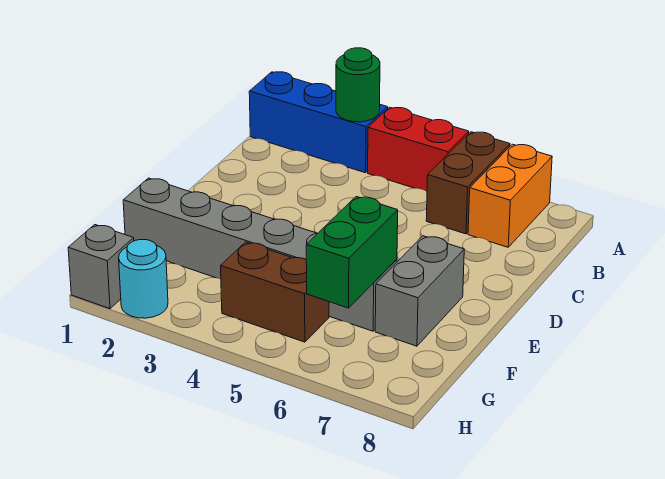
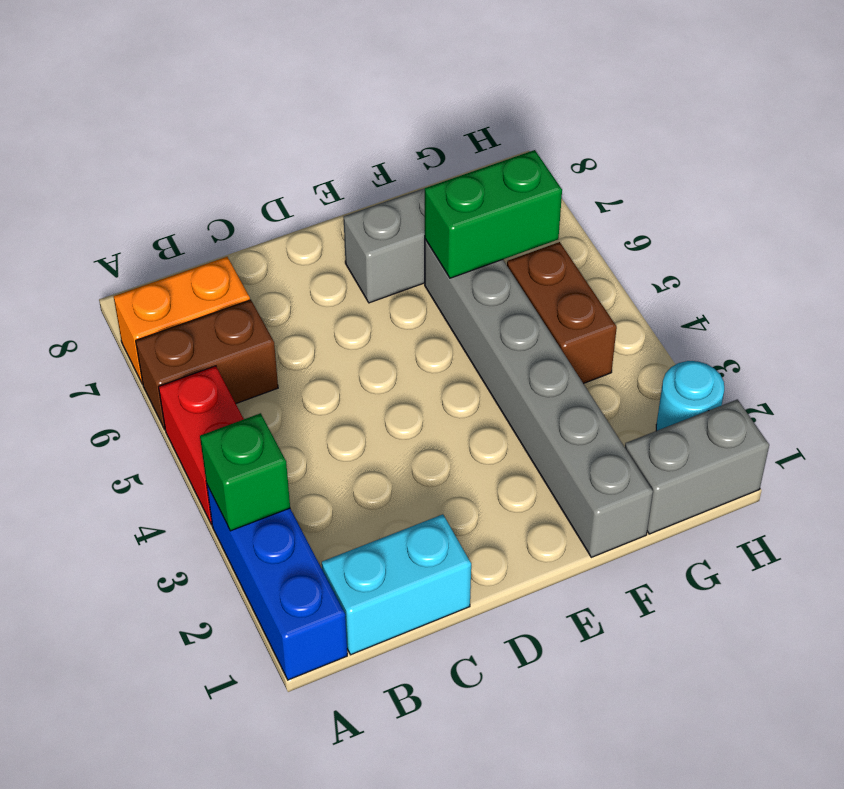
green 1x1 round brick [336,48,380,122] -> green 1x1 brick [200,413,290,531]
none -> cyan 1x2 brick [322,514,471,655]
grey 1x1 brick [68,225,134,309] -> grey 1x2 brick [625,399,769,534]

